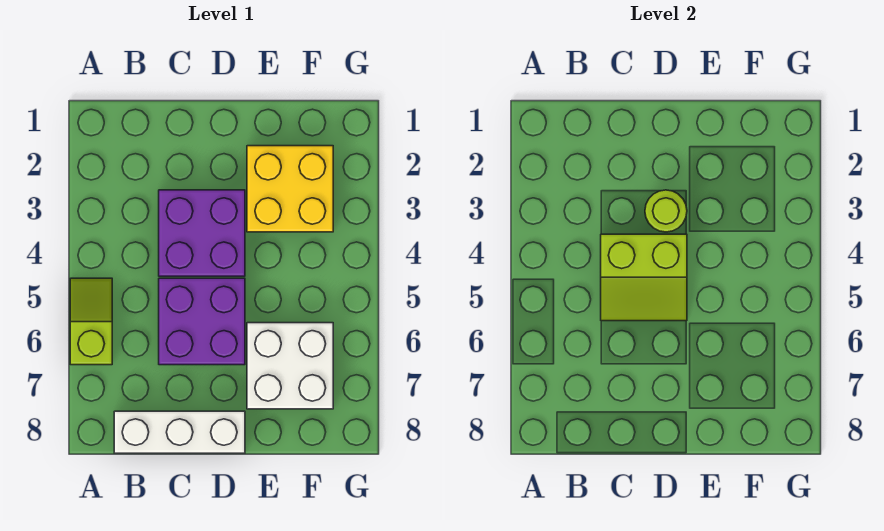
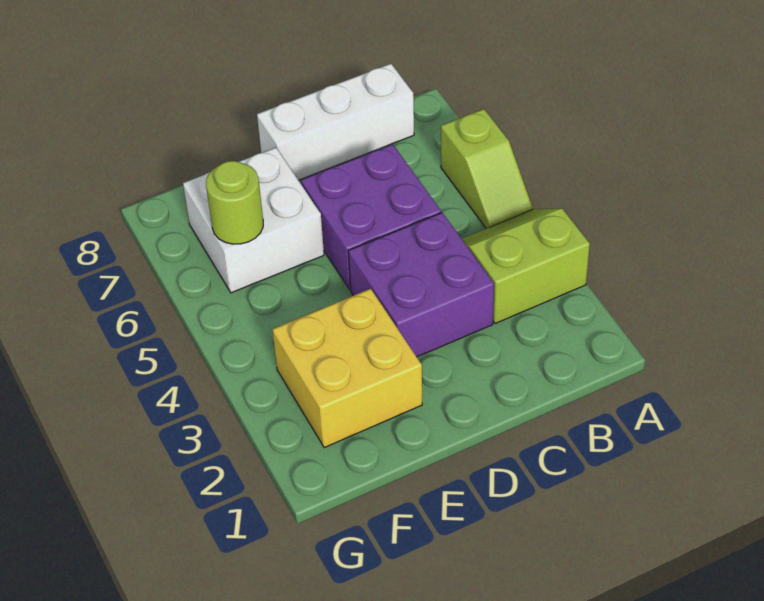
lime 2x2 slope [601,234,687,321] -> lime 2x2 slope moved to [462,209,590,324]
lime 1x1 round brick [645,190,687,232] -> lime 1x1 round brick moved to [206,161,263,244]

